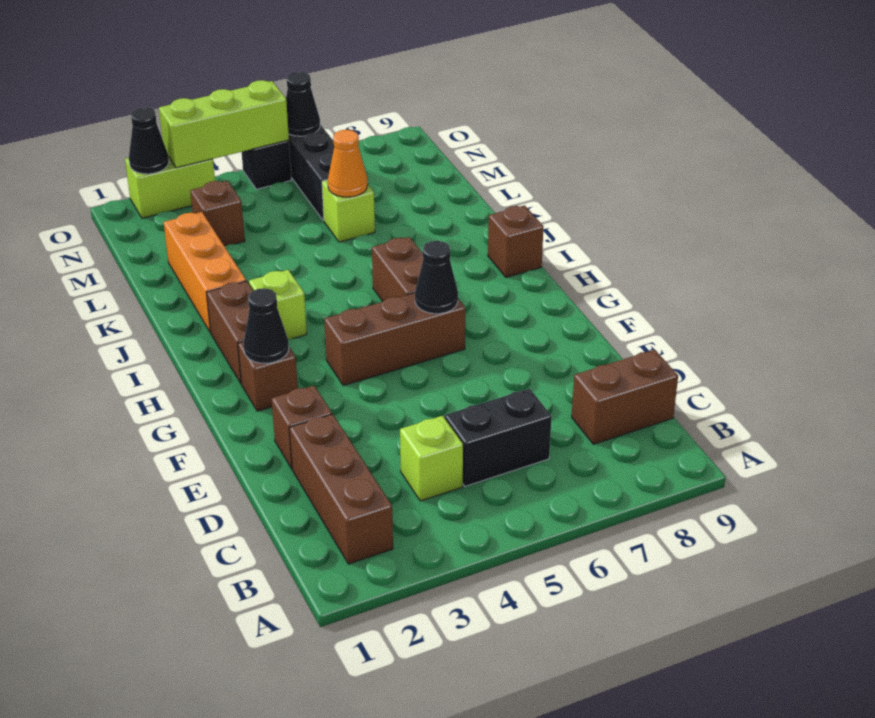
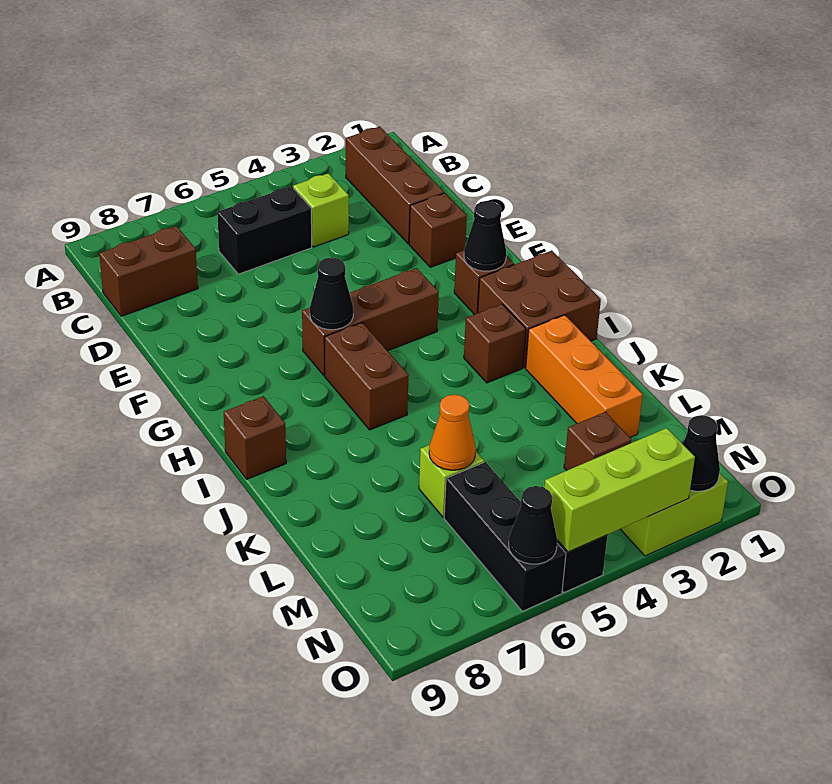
brown 1x2 brick [207,281,253,383] -> brown 2x2 brick [478,251,601,368]
lime 1x1 brick [249,270,307,340] -> brown 1x1 brick [464,304,526,383]

